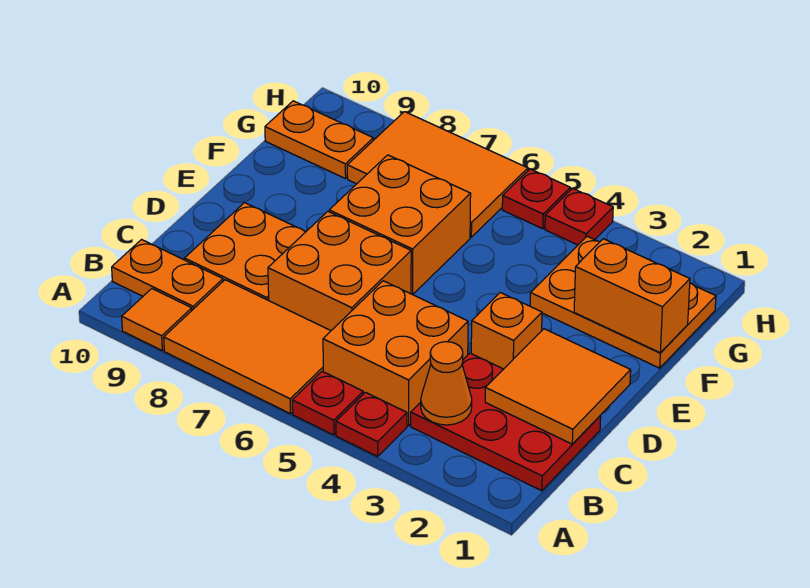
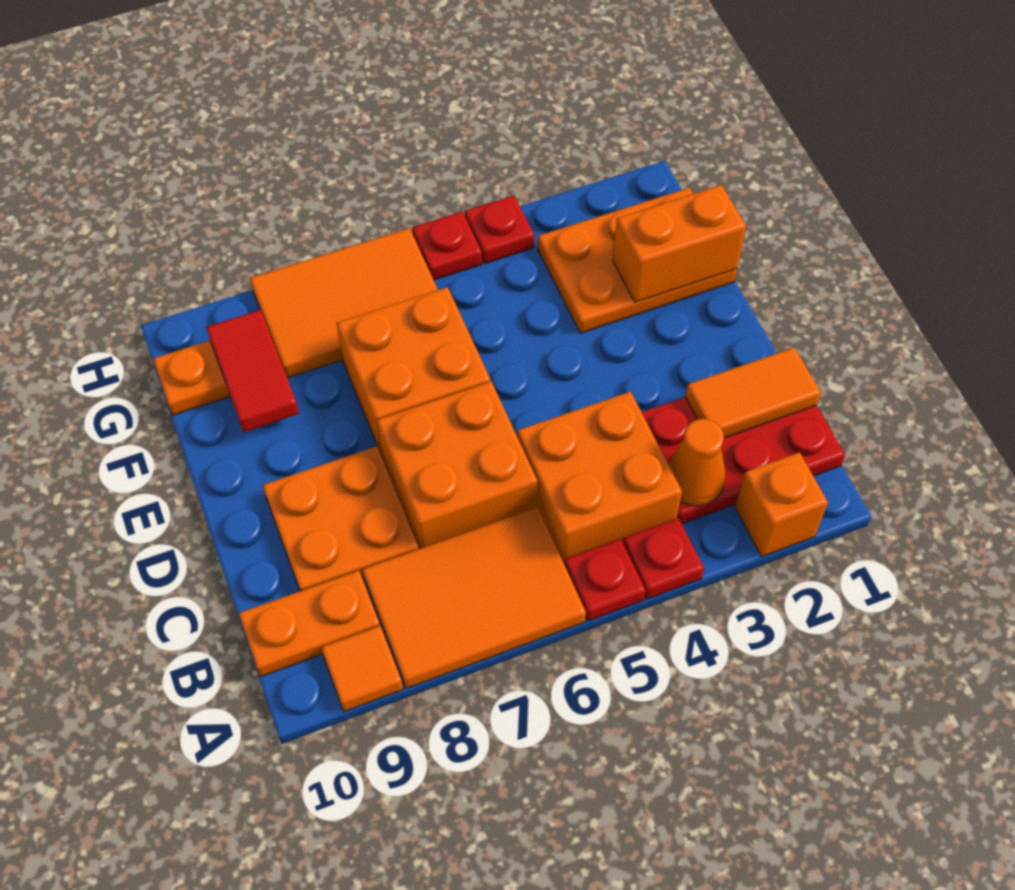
orange 2x2 tile [485,329,631,444] -> orange 1x2 tile [685,348,821,438]
orange 1x1 brick [471,293,542,369] -> orange 1x1 brick moved to [735,452,828,557]
none -> red 1x2 tile [206,310,299,432]

